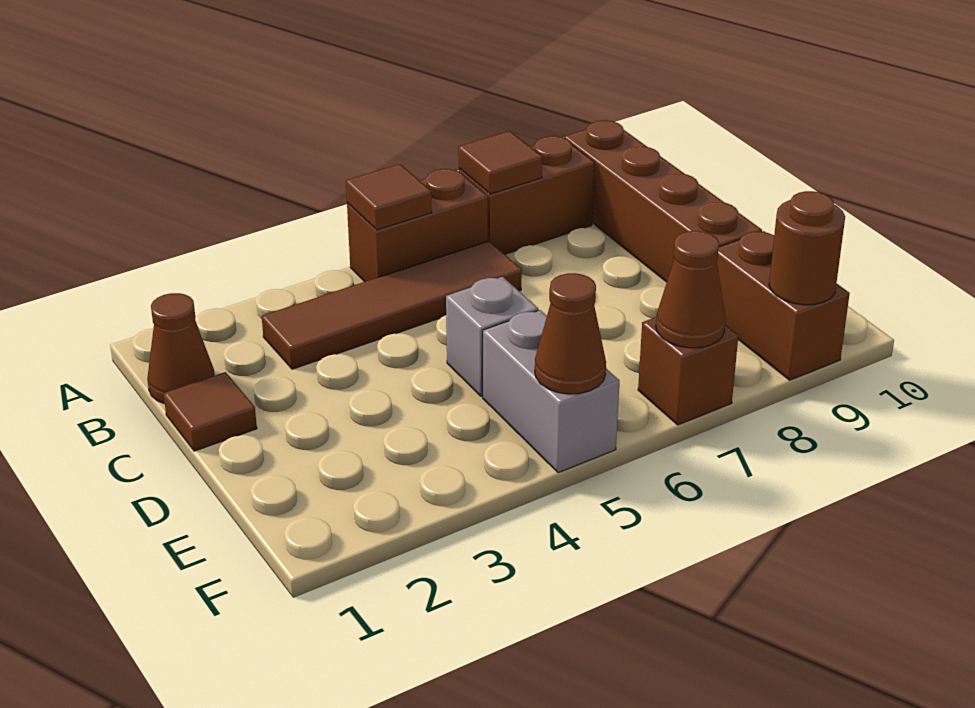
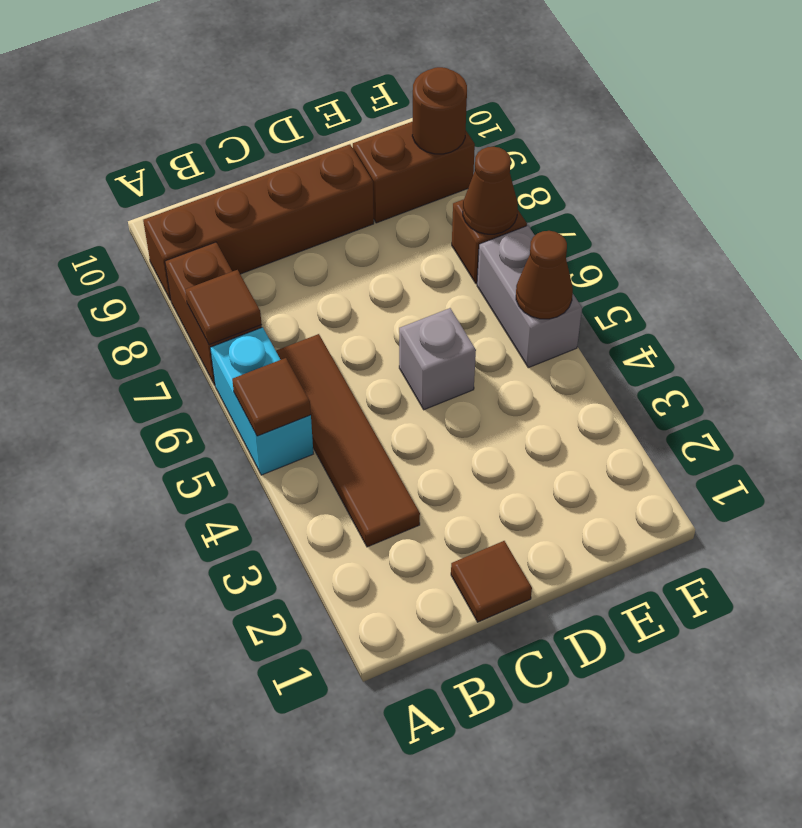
brown 1x2 brick [347,169,488,282] -> cyan 1x2 brick [210,327,313,475]
brown 1x1 cone [147,293,215,404] -> none
grey 1x2 brick [483,310,619,473] -> grey 1x2 brick turned to [477,226,582,368]

